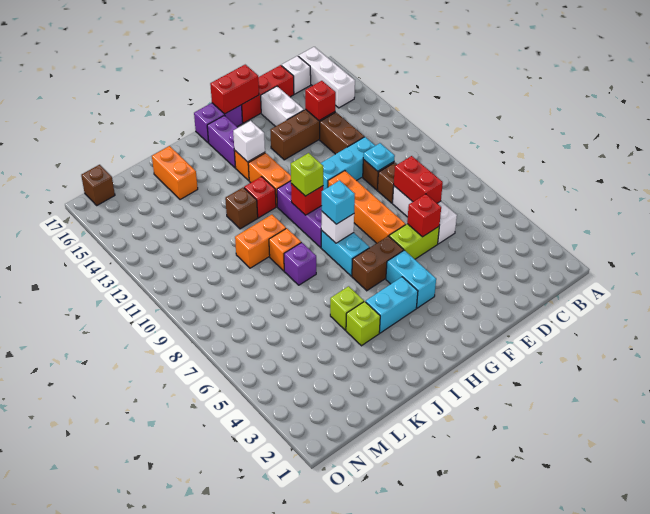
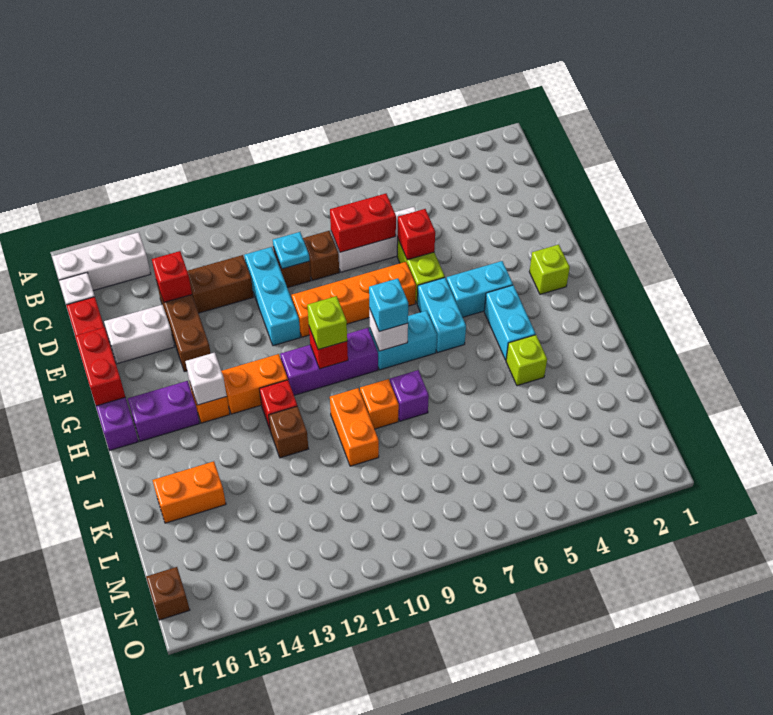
brown 1x2 brick [352,236,404,291] -> cyan 1x2 brick [417,278,466,353]
lime 1x1 brick [330,286,364,330] -> lime 1x1 brick moved to [529,245,570,294]

